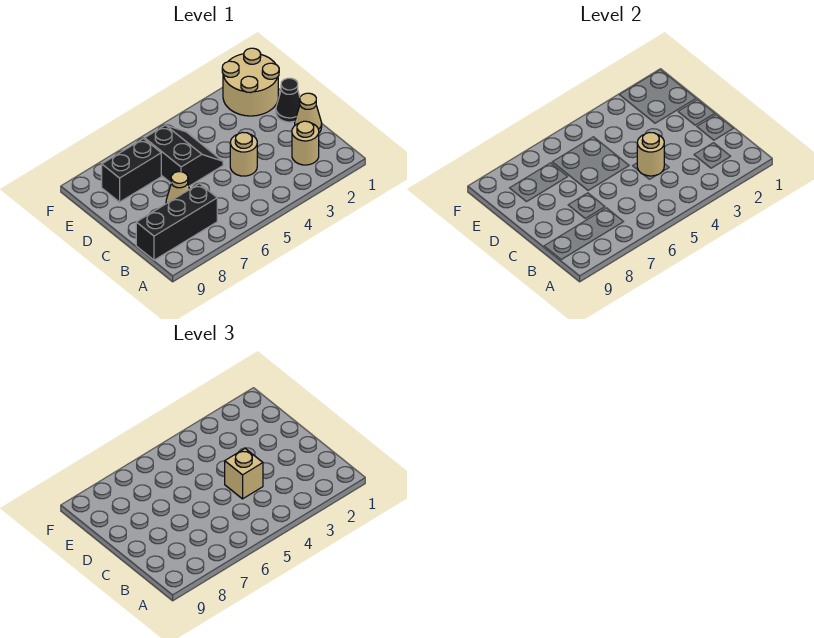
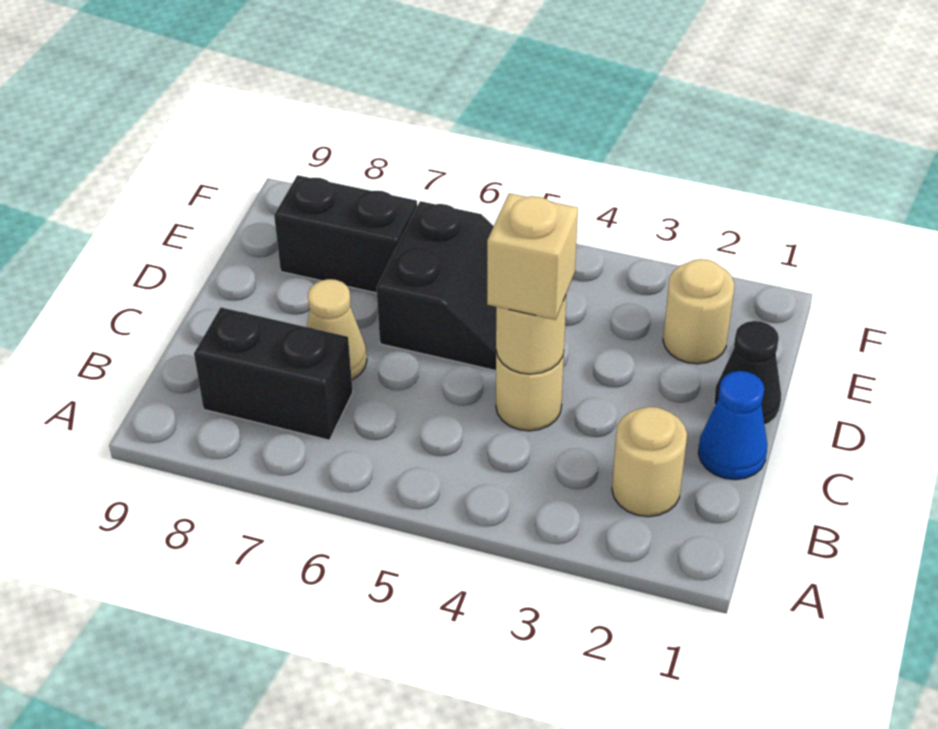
black 1x3 brick [136,184,217,260] -> black 1x2 brick [194,308,353,440]
tan 1x1 cone [295,93,322,133] -> blue 1x1 cone [698,371,767,480]
tan 2x2 round brick [222,48,279,116] -> tan 1x1 round brick [663,259,734,364]

